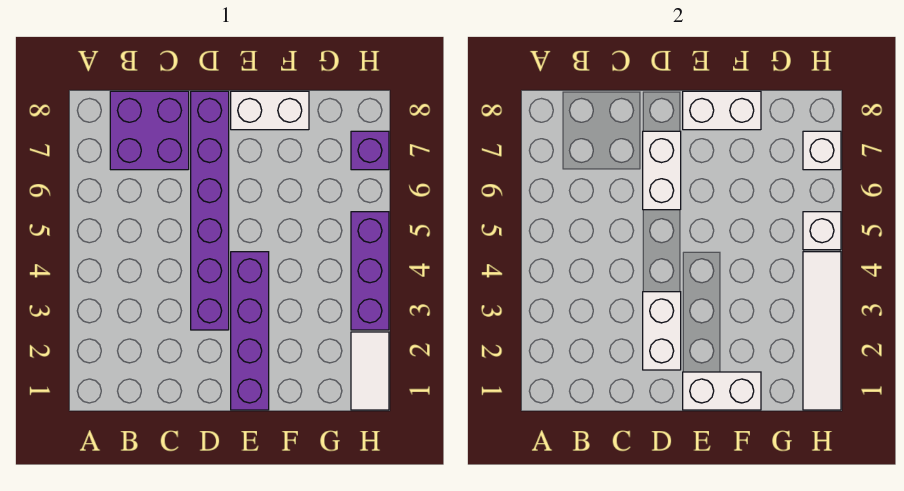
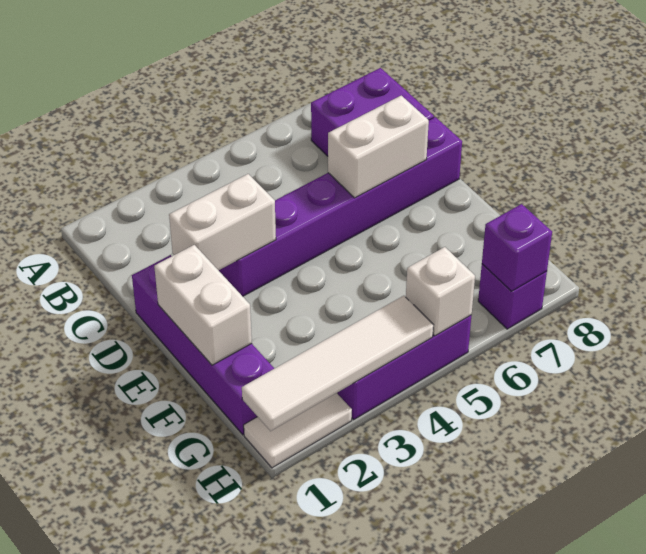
purple 1x4 brick [231,252,269,410] -> purple 1x4 brick turned to [132,255,274,435]
white 1x2 brick [231,91,309,130] -> none
white 1x2 brick [683,91,761,130] -> none
white 1x1 brick [803,131,841,170] -> purple 1x1 brick [482,204,552,291]

